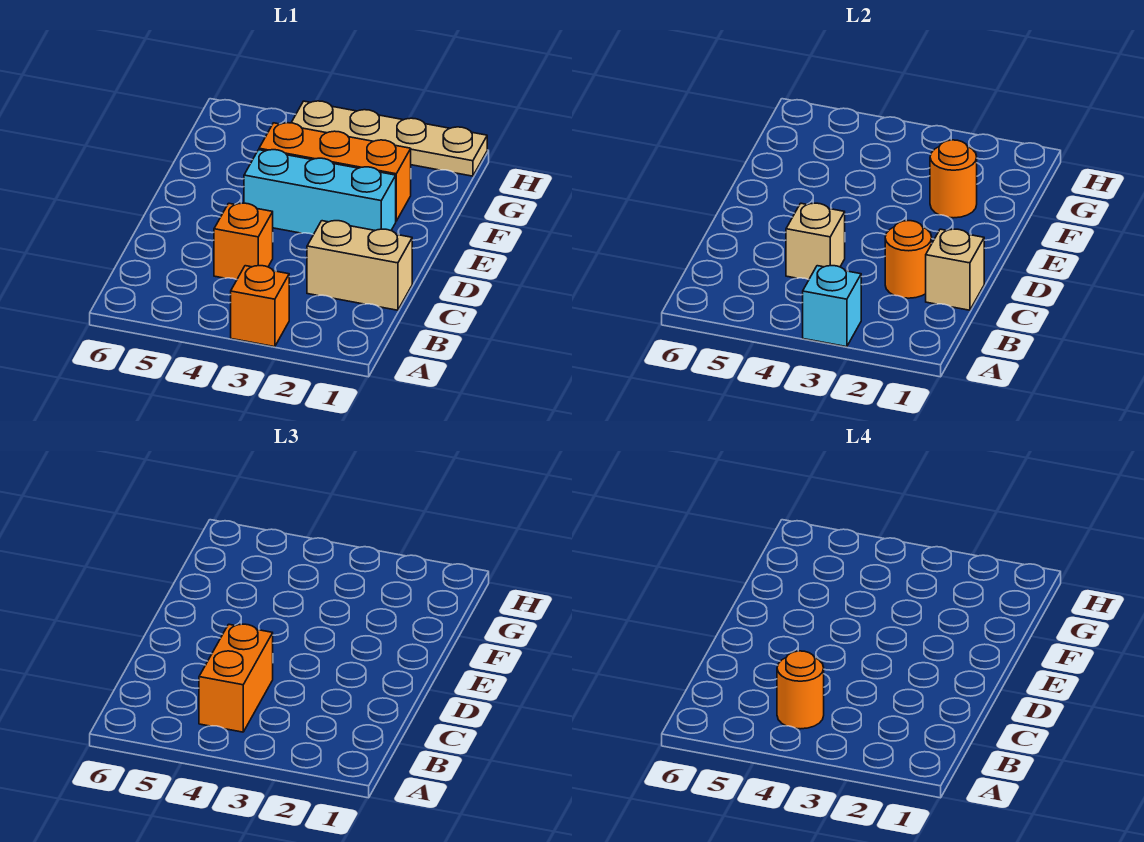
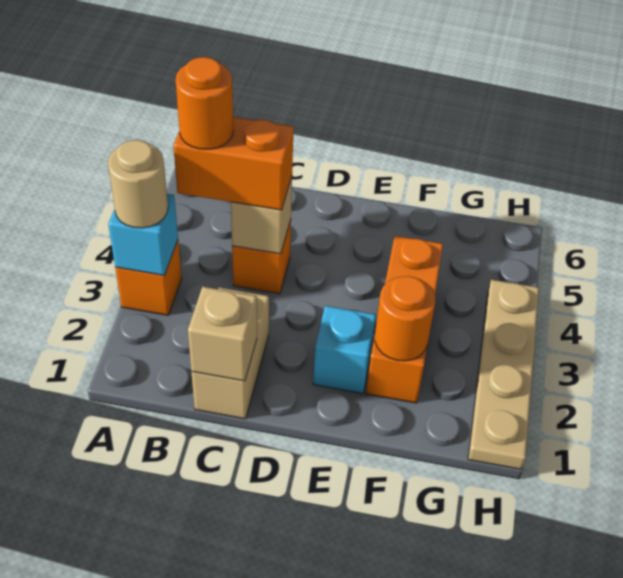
none -> tan 1x1 round brick [108,140,168,228]
orange 1x1 round brick [885,221,932,298] -> none
cyan 1x3 brick [244,150,396,235] -> cyan 1x1 brick [313,306,376,393]

